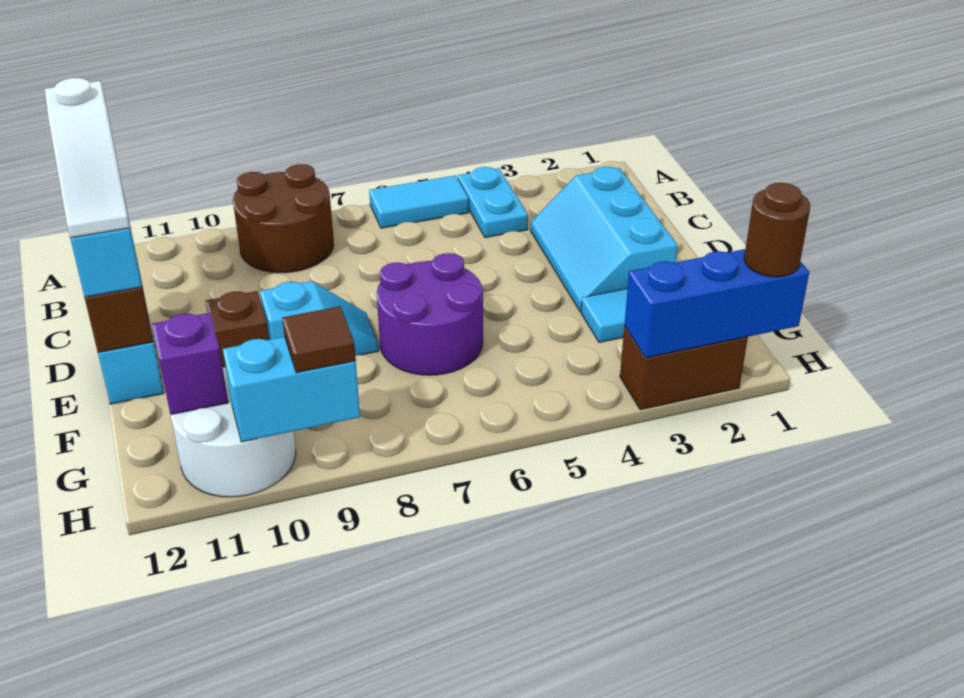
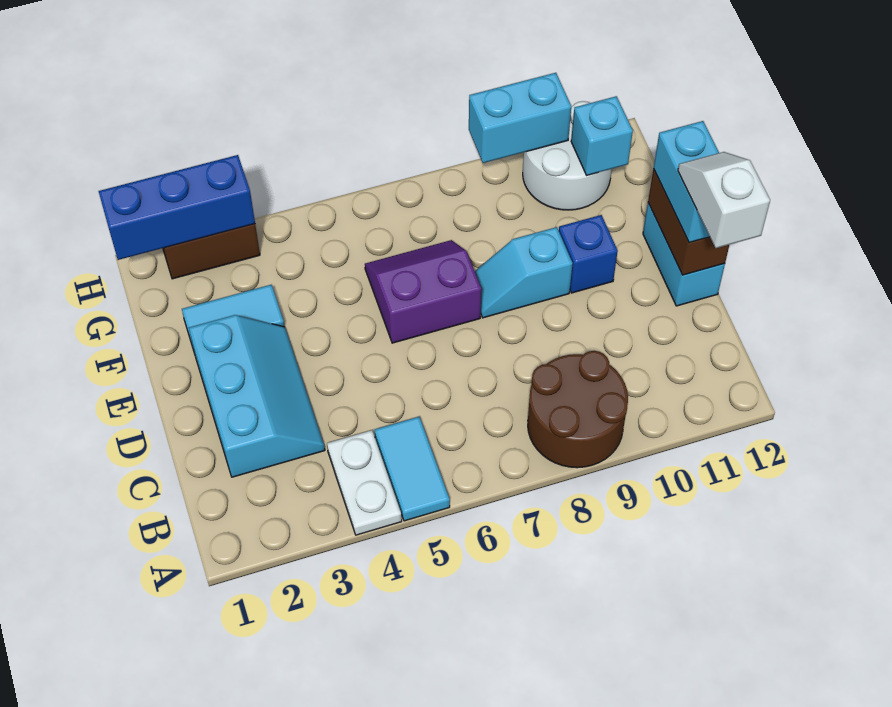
cyan 1x2 plate [458,167,528,238] -> white 1x2 plate [327,430,402,535]
cyan 1x2 tile [369,175,469,228] -> cyan 1x2 tile turned to [375,417,450,521]
white 1x3 slope [45,78,130,238] -> white 1x2 slope [678,152,770,248]
purple 2x2 round brick [377,253,483,375] -> purple 2x2 slope [365,240,481,343]
brown 1x1 brick [206,291,269,368] -> blue 1x1 brick [559,215,618,293]
purple 1x1 brick [152,313,228,415] -> cyan 1x1 brick [571,96,633,175]
brown 1x1 round brick [744,183,810,277] -> none
brown 1x1 tile [282,307,356,373] -> none

